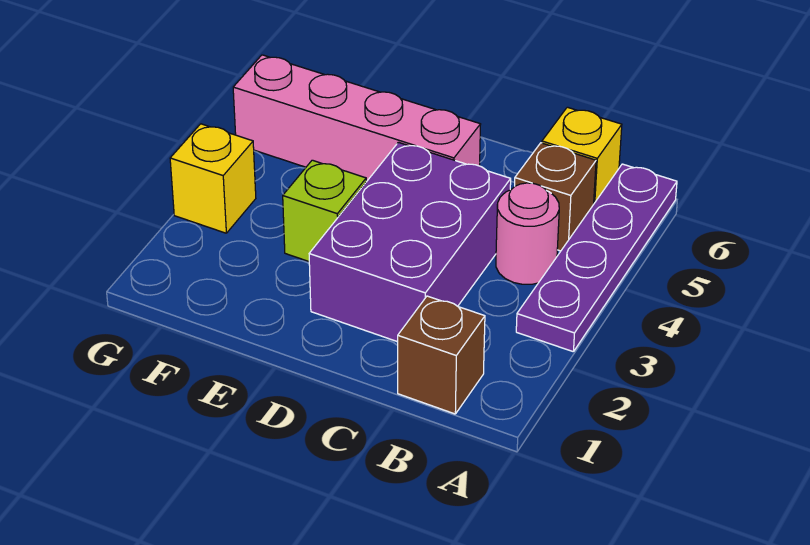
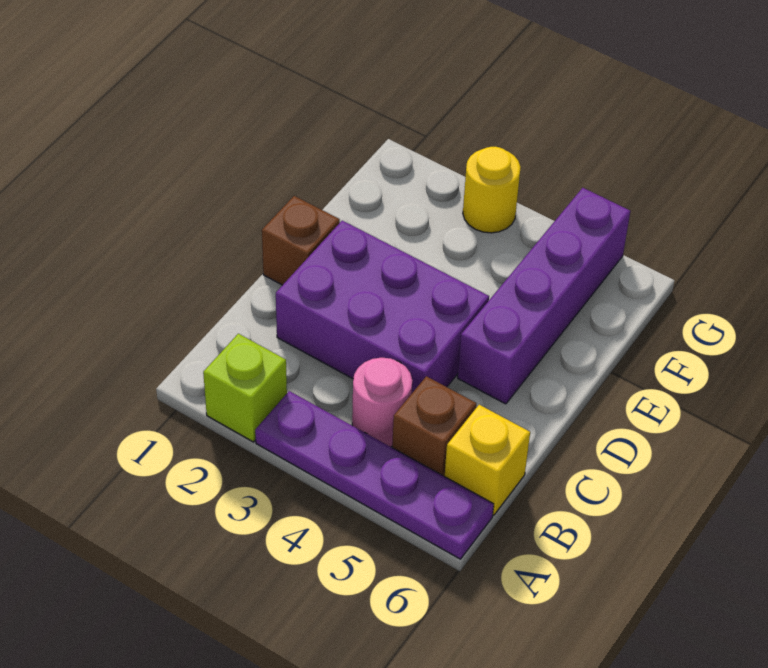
brown 1x1 brick [398,296,485,414] -> brown 1x1 brick moved to [262,196,340,285]
pink 1x4 brick [233,55,481,182] -> purple 1x4 brick [458,188,630,404]
lime 1x1 brick [283,160,366,261] -> lime 1x1 brick moved to [203,334,287,442]
yellow 1x1 brick [170,124,256,233] -> yellow 1x1 round brick [463,147,521,233]

